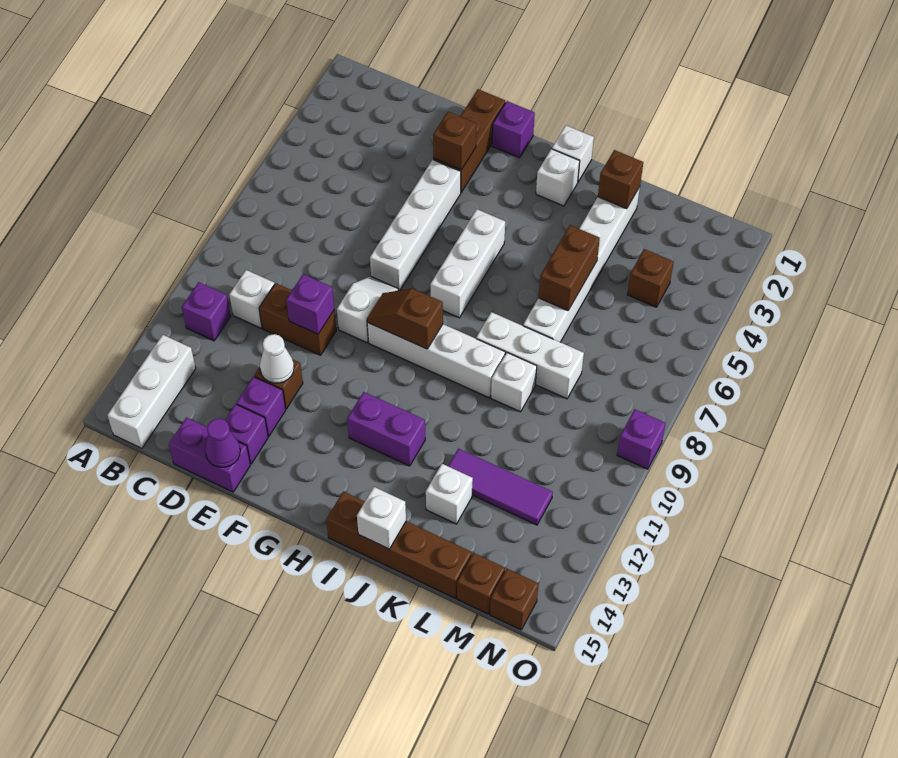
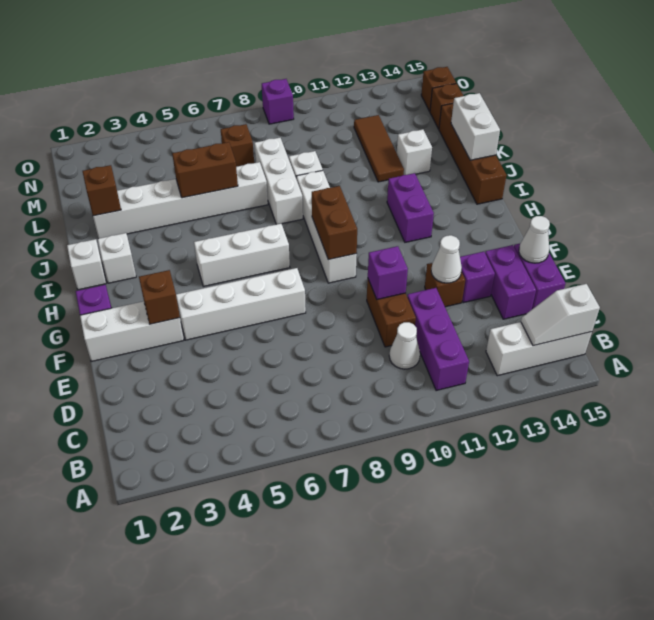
purple 1x1 brick [182,282,231,341] -> purple 1x3 brick [407,288,469,391]
white 1x1 brick [229,270,275,328] -> white 1x1 cone [389,322,420,369]
purple 1x1 brick [225,404,268,464] -> purple 1x2 brick [485,245,536,319]
purple 1x1 cone [205,419,240,467] -> white 1x1 cone [519,216,550,263]
brown 1x3 brick [433,89,505,192] -> white 1x3 brick [80,301,184,362]
white 1x2 slope [337,276,399,343] -> white 1x2 slope moved to [521,284,600,346]
brown 1x2 slope [367,288,443,349] -> brown 1x2 brick [312,186,357,260]
white 1x1 brick [357,487,406,549] -> white 1x2 brick [451,93,500,160]
purple 1x3 tile [448,449,553,525] -> brown 1x3 tile [354,115,404,182]
brown 1x1 brick [627,249,674,307] -> brown 1x1 brick moved to [221,124,254,167]

